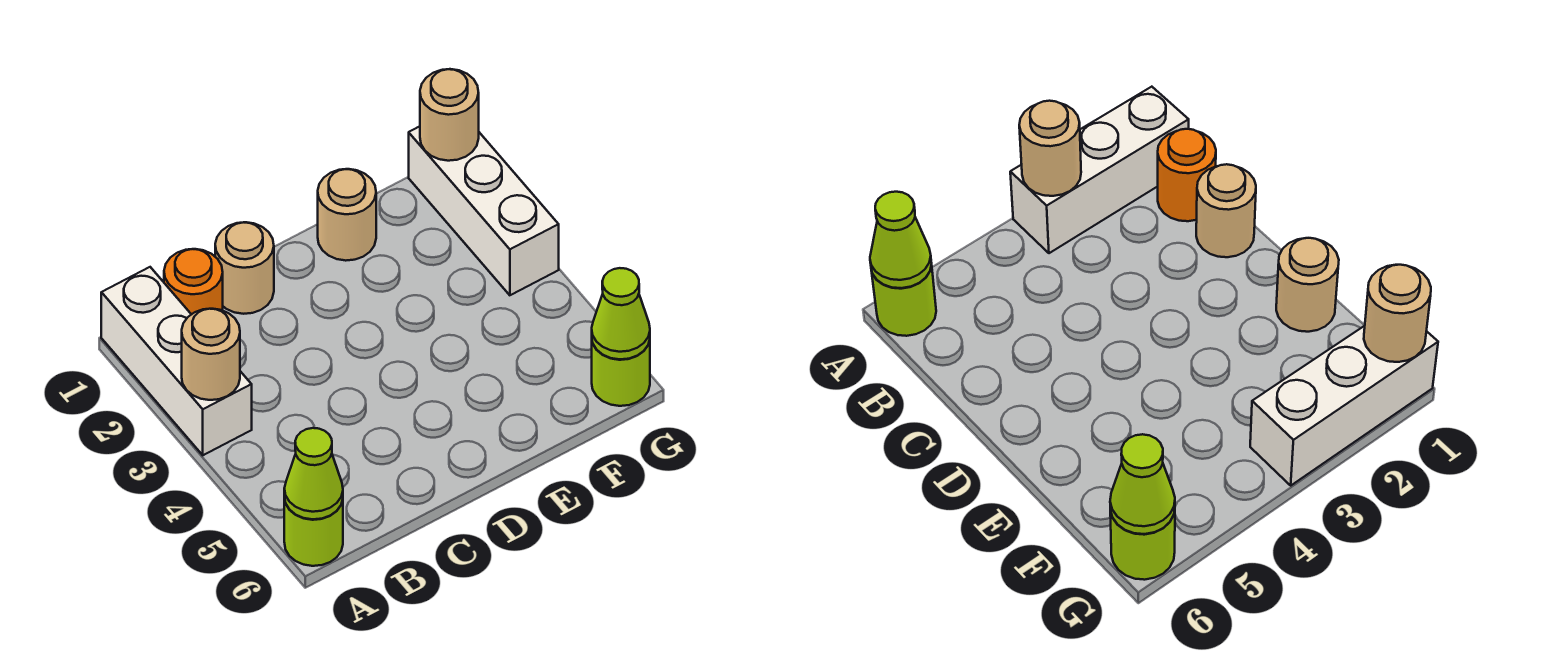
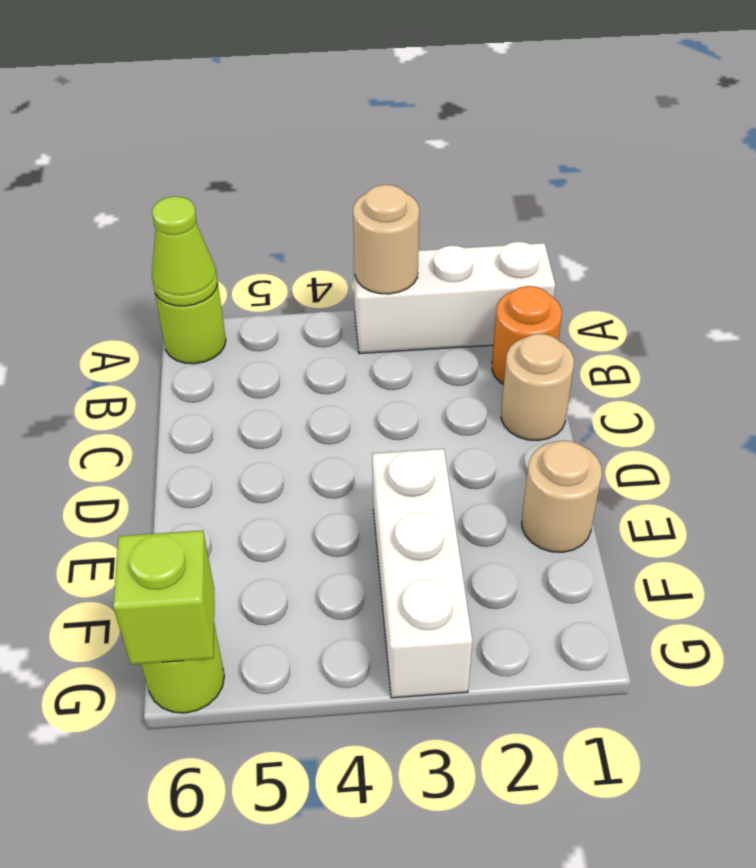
white 1x3 brick [409,126,559,295] -> white 1x3 brick turned to [372,449,472,698]
tan 1x1 round brick [420,69,479,161] -> none
lime 1x1 cone [592,268,650,359] -> lime 1x1 brick [113,530,214,664]

